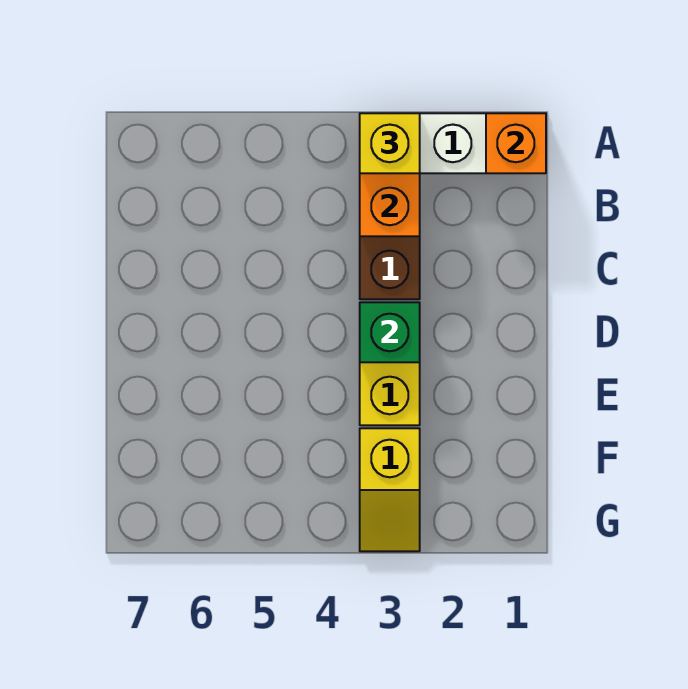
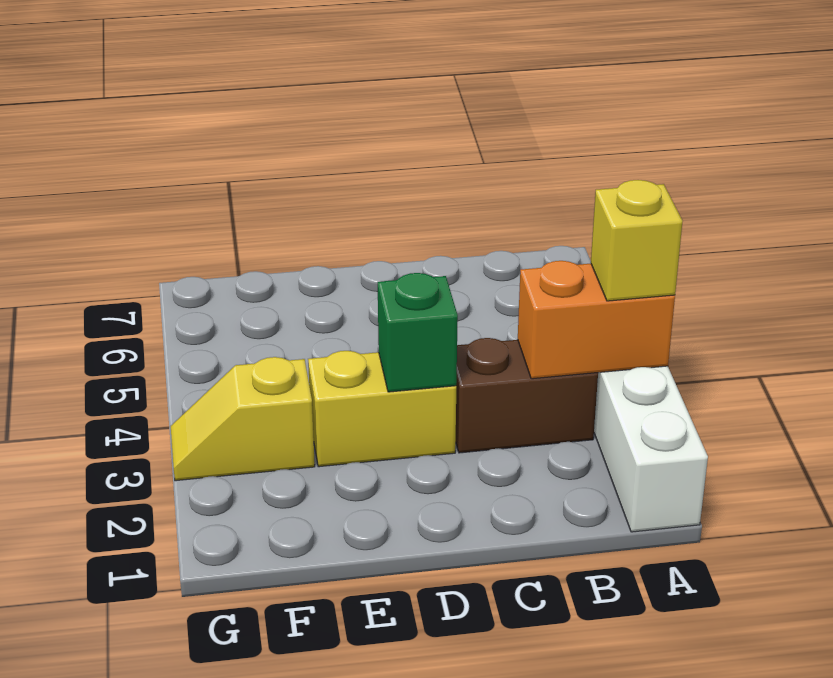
orange 1x1 brick [486,113,546,173] -> none

